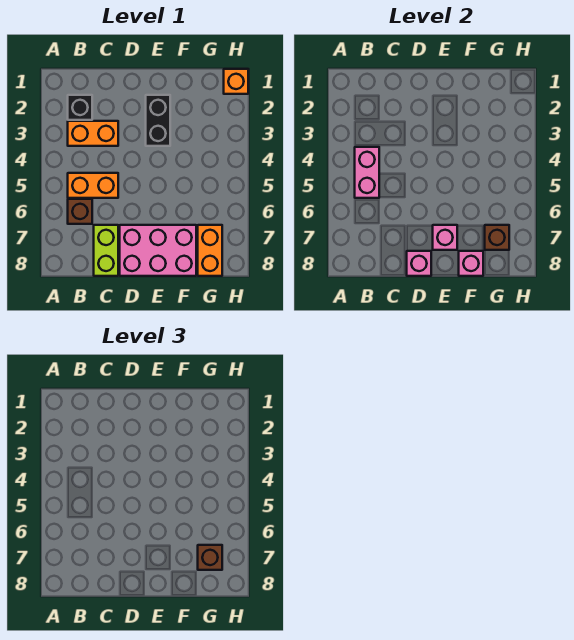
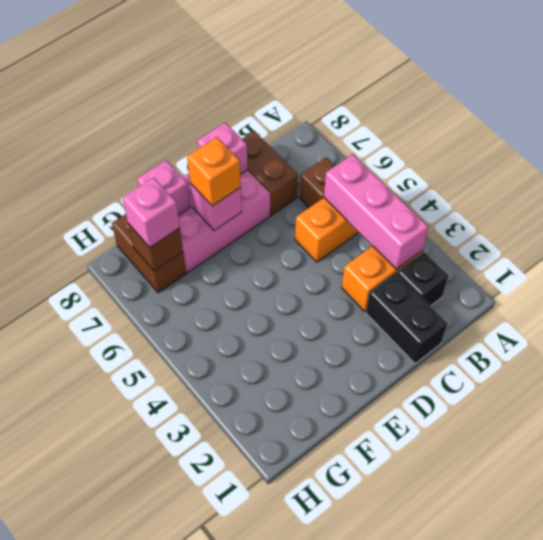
pink 1x2 brick [355,147,379,198] -> pink 1x3 brick [324,154,428,270]
lime 1x2 brick [94,225,118,276] -> brown 1x2 brick [242,131,298,215]
black 1x2 brick [146,95,170,146] -> black 1x2 brick moved to [366,272,448,364]
orange 1x2 brick [198,225,222,276] -> brown 1x2 brick [112,214,186,293]
brown 1x1 brick [198,545,222,570] -> pink 1x1 brick [123,178,180,247]
orange 1x1 brick [224,69,248,94] -> orange 1x1 brick moved to [187,137,241,206]

